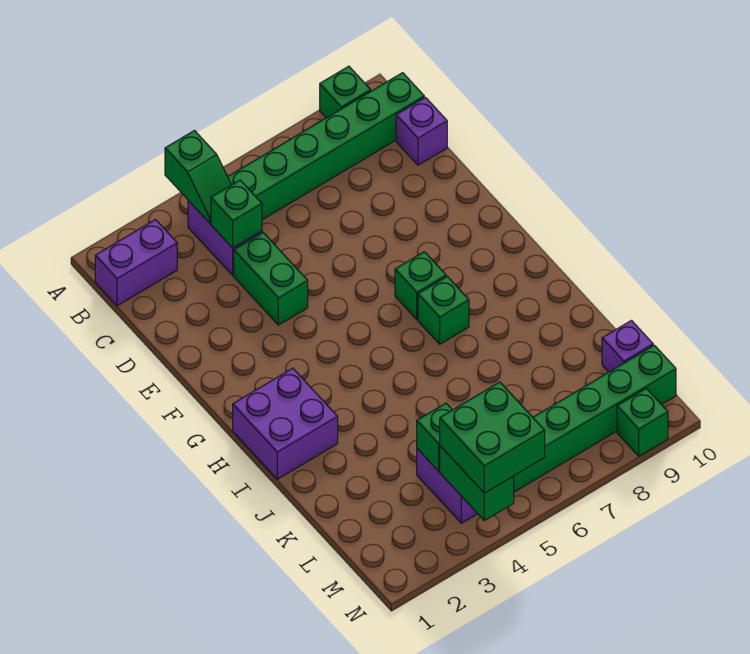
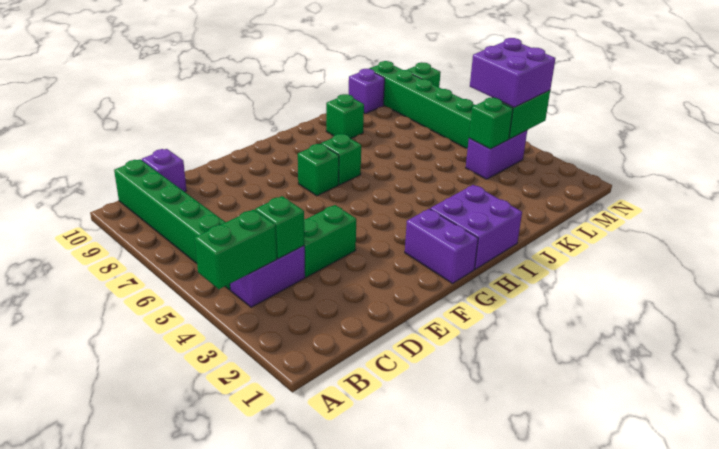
green 1x2 slope [165,131,231,223] -> green 1x2 brick [195,209,277,289]
green 1x1 brick [320,66,371,118] -> green 1x1 brick moved to [326,94,364,139]
purple 1x2 brick [95,220,177,306] -> purple 1x2 brick moved to [405,209,478,283]
green 2x2 brick [440,382,545,493] -> purple 2x2 brick [470,38,556,107]

